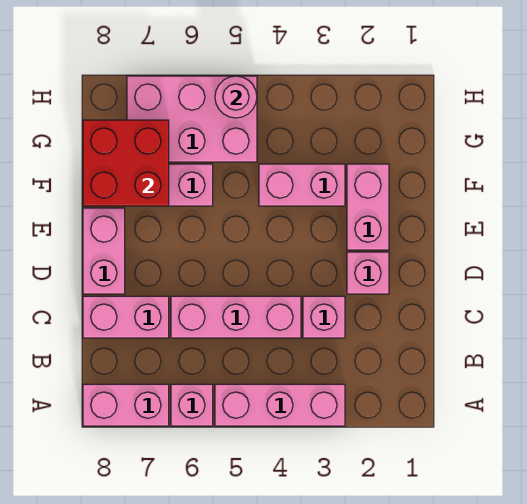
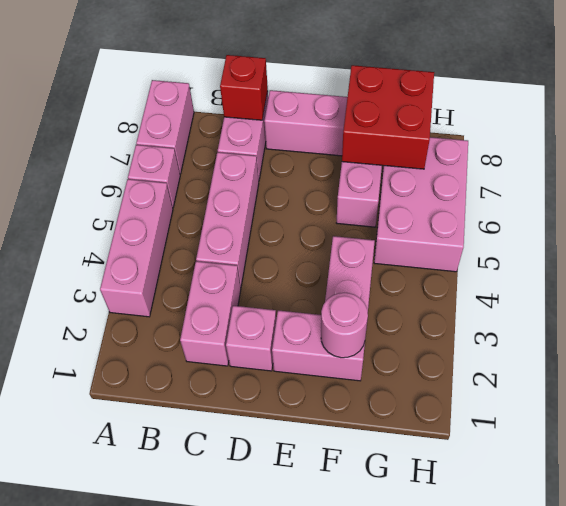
pink 1x1 brick [303,296,345,338] -> pink 1x2 brick [180,261,241,366]
none -> red 1x1 brick [220,55,268,120]
pink 1x1 round brick [215,76,257,118] -> pink 1x1 round brick moved to [321,293,368,358]

